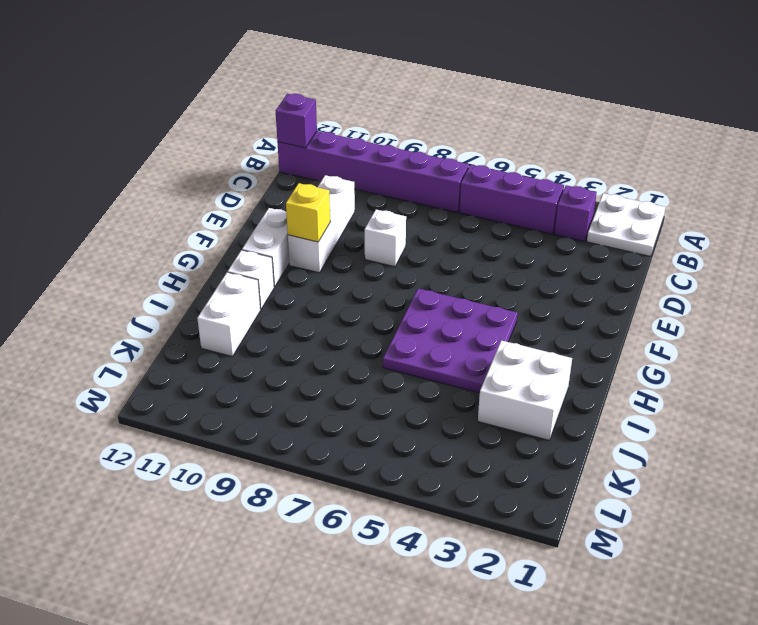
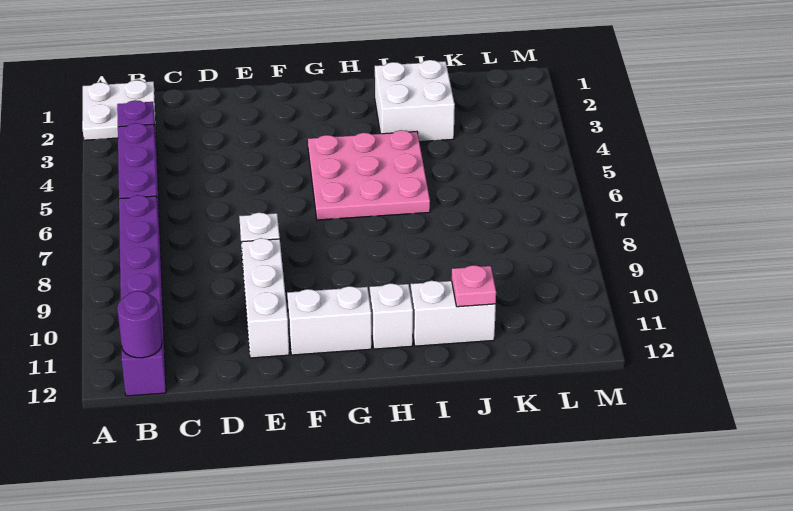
purple 1x1 brick [276,94,317,148] -> purple 1x1 round brick [117,291,162,358]
white 1x3 brick [288,175,355,273] -> white 1x3 brick turned to [241,238,289,358]
yellow 1x1 brick [286,183,330,242] -> none
purple 3x3 plate [383,288,517,393] -> pink 3x3 plate [308,130,430,220]
none -> pink 1x1 plate [452,265,496,307]

